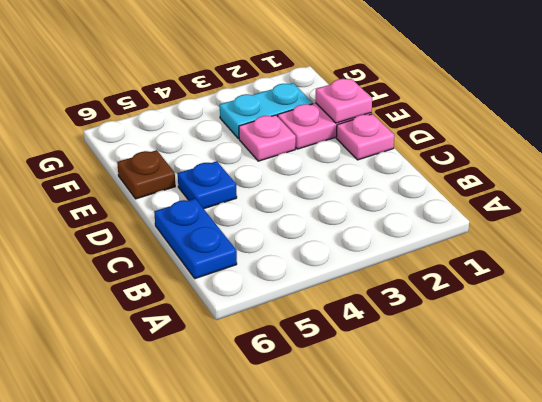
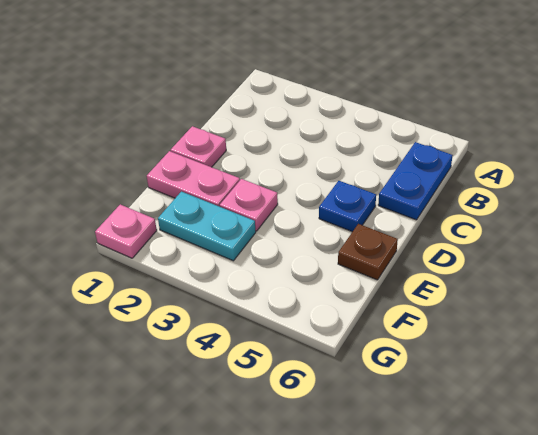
pink 1x1 plate [316,79,372,123] -> pink 1x1 plate moved to [95,204,157,258]

